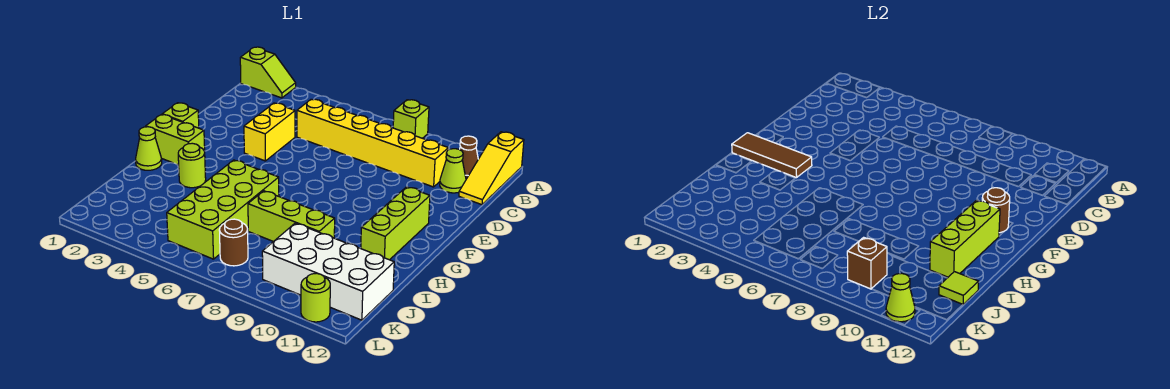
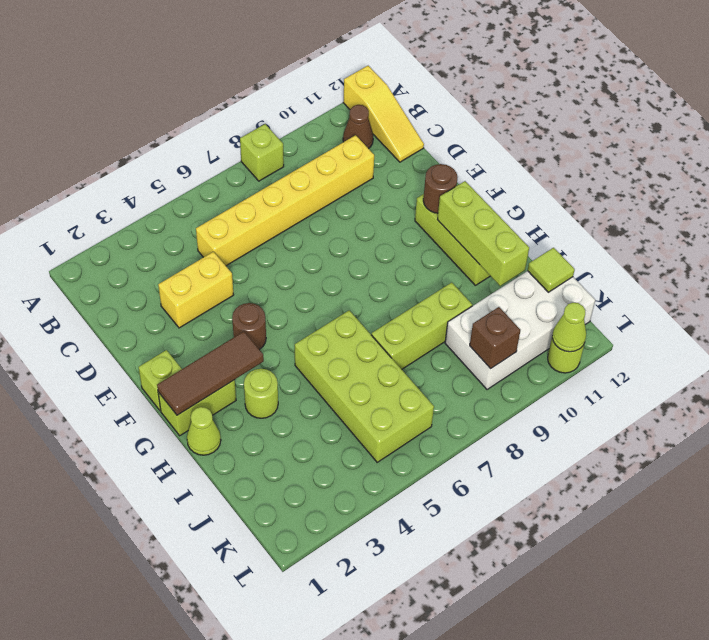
lime 1x2 slope [240,47,296,98] -> none
lime 1x1 cone [440,149,466,193] -> none
yellow 1x2 brick [244,103,295,161] -> yellow 1x2 brick turned to [158,252,234,328]
brown 1x1 round brick [219,219,248,266] -> brown 1x1 round brick moved to [232,303,266,350]

